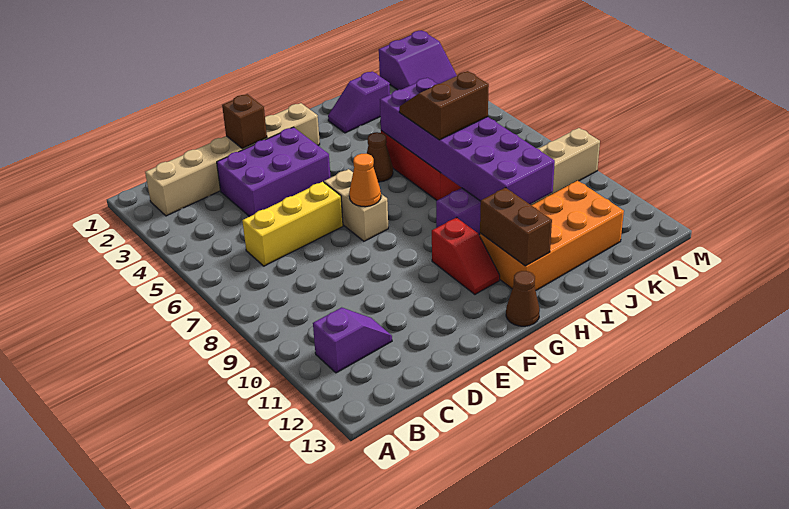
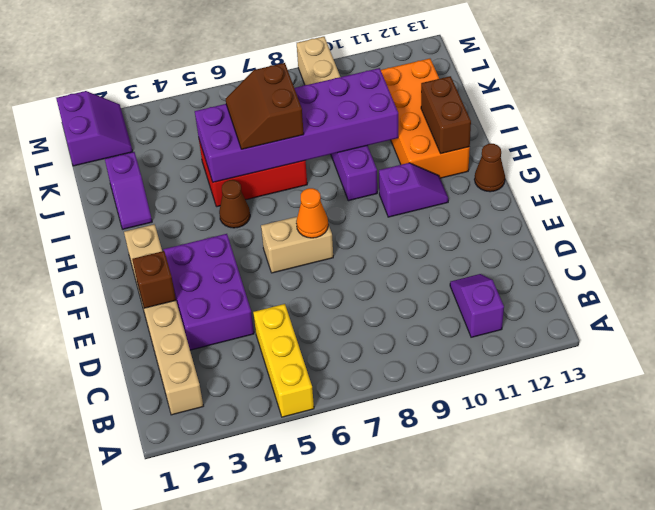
yellow 1x3 brick [242,182,343,266] -> yellow 1x3 brick moved to [253,304,314,417]
red 1x2 slope [432,217,500,294] -> purple 1x2 slope [379,163,448,217]
brown 1x2 brick [480,188,552,266] -> brown 1x2 brick turned to [421,76,471,154]

